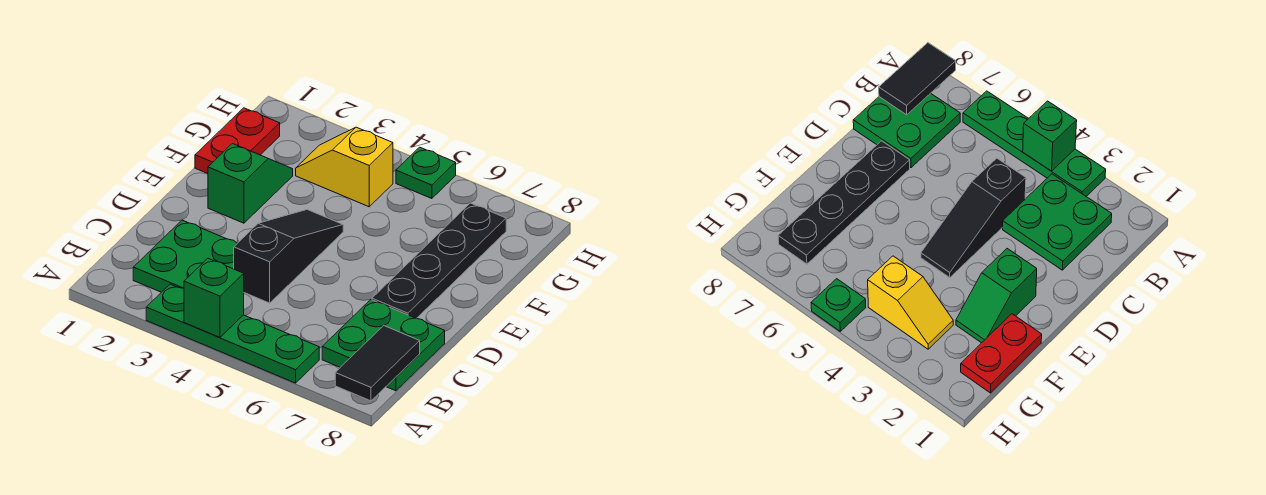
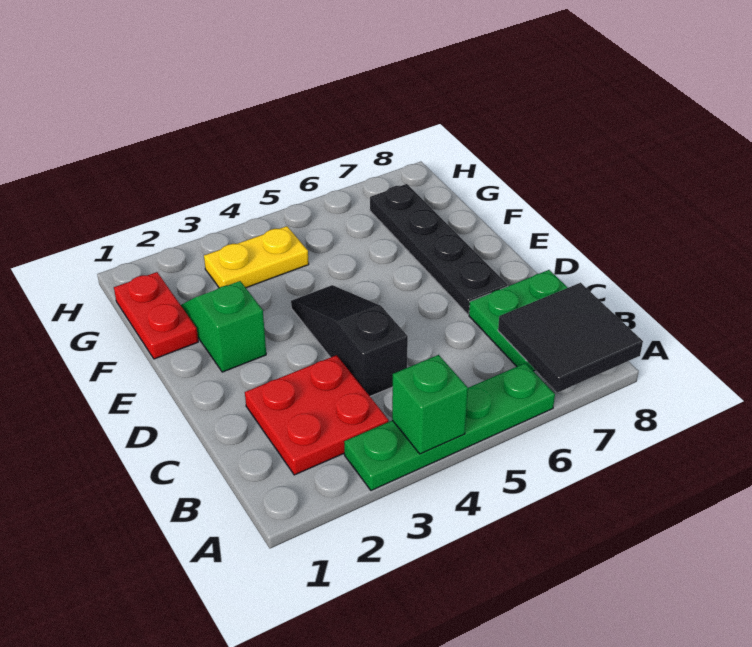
black 1x2 tile [335,326,420,401] -> black 2x2 tile [498,283,643,393]
green 2x2 plate [133,220,237,292] -> red 2x2 plate [245,355,389,475]
yellow 1x2 slope [296,127,393,207] -> yellow 1x2 plate [204,226,309,288]
green 1x1 plate [396,147,456,199] -> none

